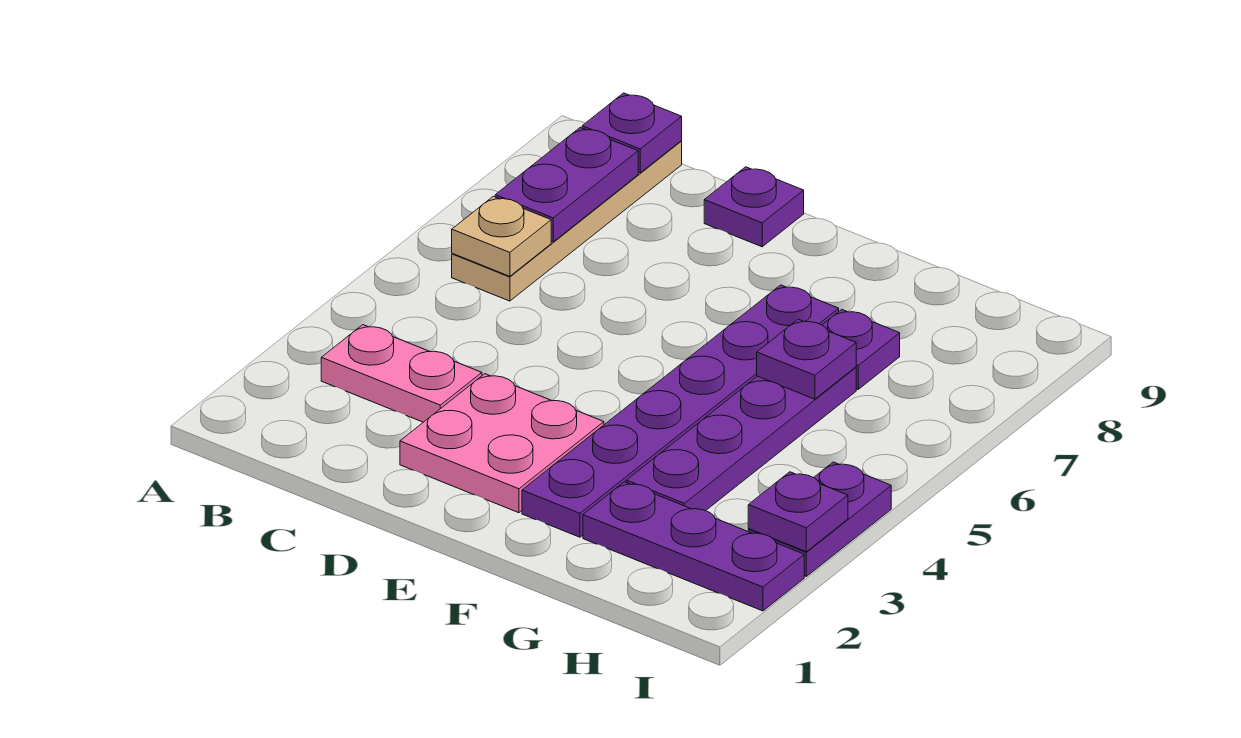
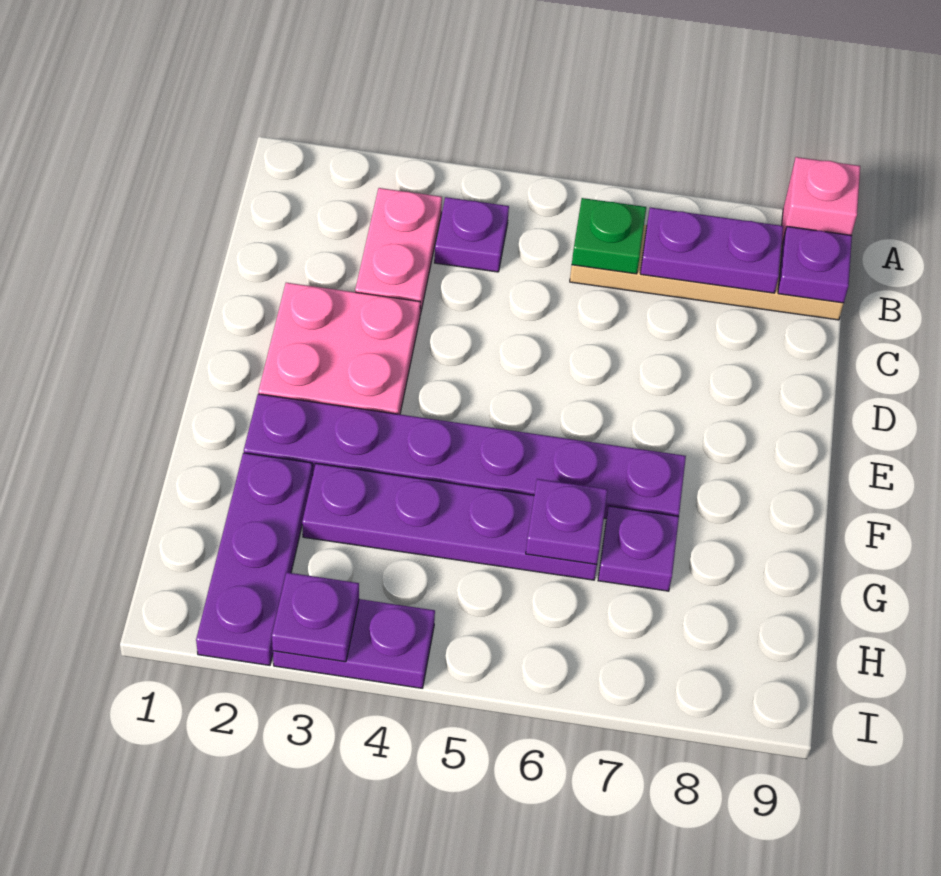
none -> pink 1x1 brick [782,157,860,244]
tan 1x1 plate [452,196,551,276] -> green 1x1 plate [572,198,646,274]
purple 1x1 plate [704,167,804,247] -> purple 1x1 plate moved to [435,197,509,272]

